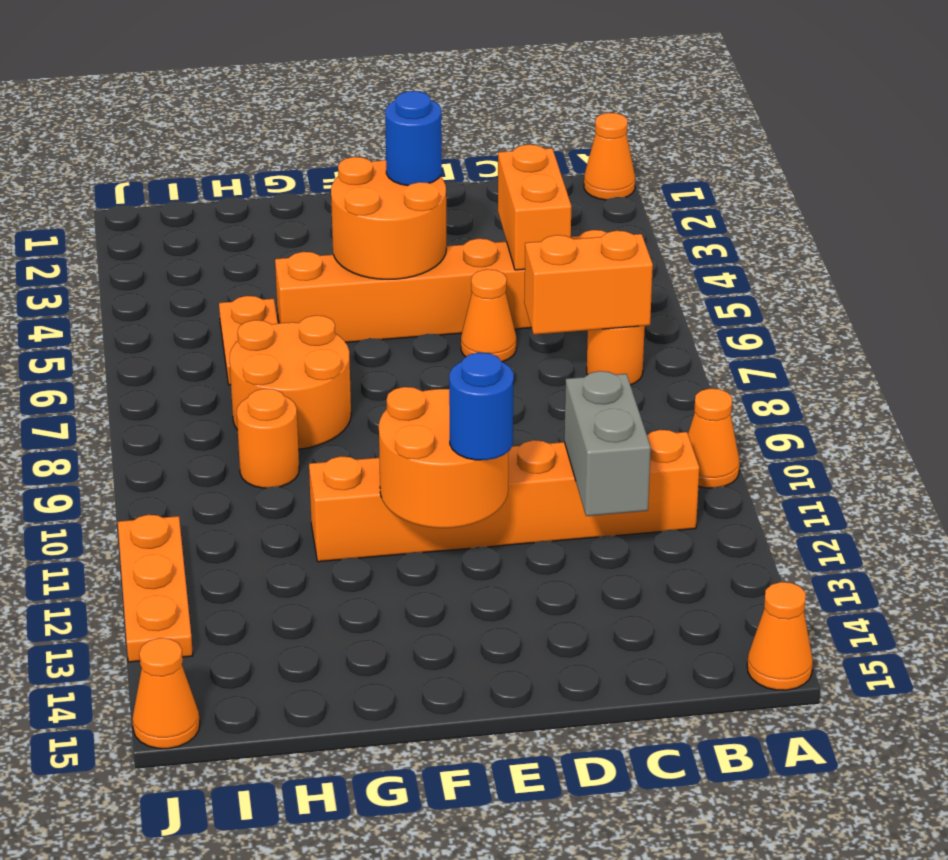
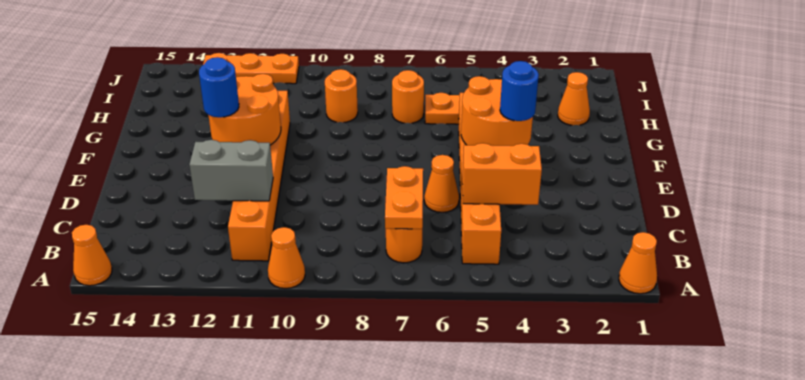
orange 1x2 brick [524,231,653,334] -> orange 1x2 plate [385,166,423,229]
orange 2x2 round brick [230,315,351,449] -> orange 1x1 round brick [392,70,424,123]
orange 1x1 cone [132,638,200,749] -> orange 1x1 cone moved to [558,72,590,125]

